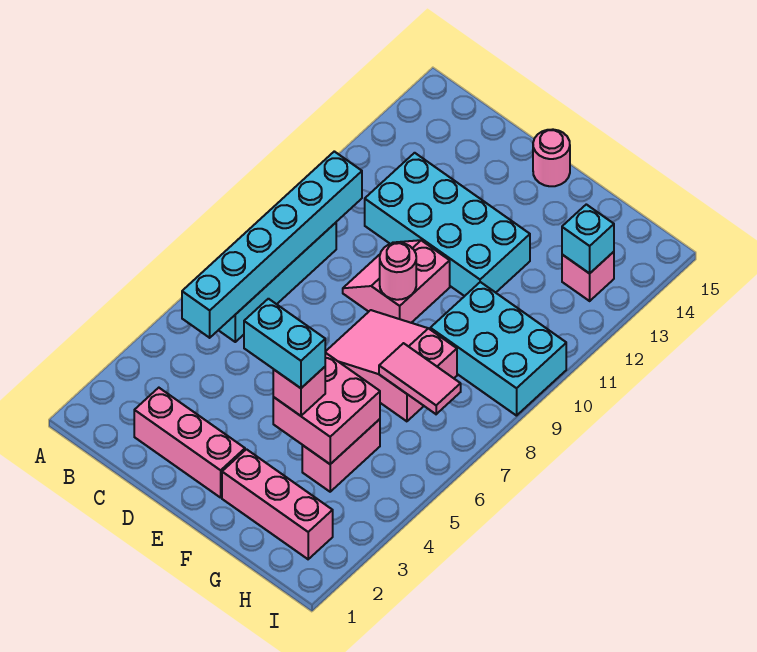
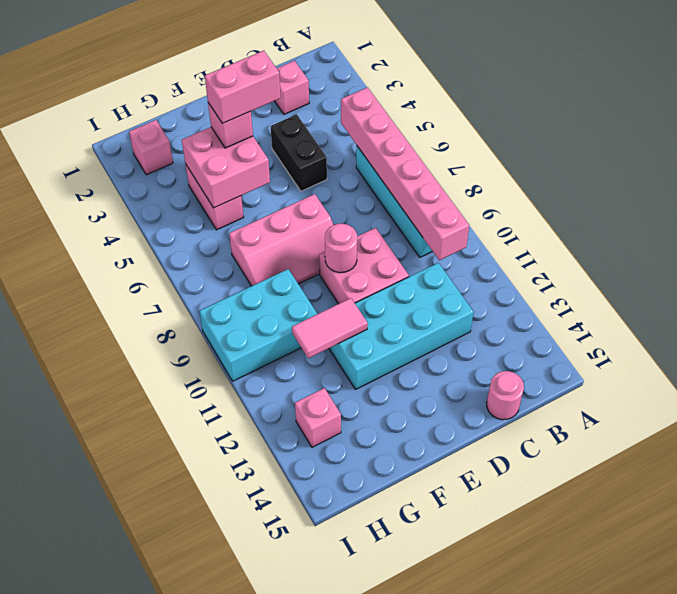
cyan 1x6 brick [182,151,362,338] -> pink 1x6 brick [341,87,469,260]
pink 1x3 brick [134,388,245,498] -> pink 1x1 brick [275,61,309,114]
none -> black 1x2 brick [271,114,327,191]
pink 2x2 slope [343,240,450,323] -> pink 2x2 brick [319,228,409,304]
cyan 1x2 brick [244,299,325,388] -> pink 1x2 brick [205,51,281,123]
pink 2x3 slope [325,310,457,421] -> pink 2x3 slope turned to [229,194,333,286]
pink 1x1 round brick [533,129,570,186] -> pink 1x1 round brick moved to [487,371,524,420]
pink 1x3 brick [222,449,333,559] -> pink 1x1 brick [129,120,173,175]
pink 1x2 tile [379,343,461,414] -> pink 1x2 tile moved to [292,298,368,358]
cyan 1x1 brick [562,204,614,274] -> none

